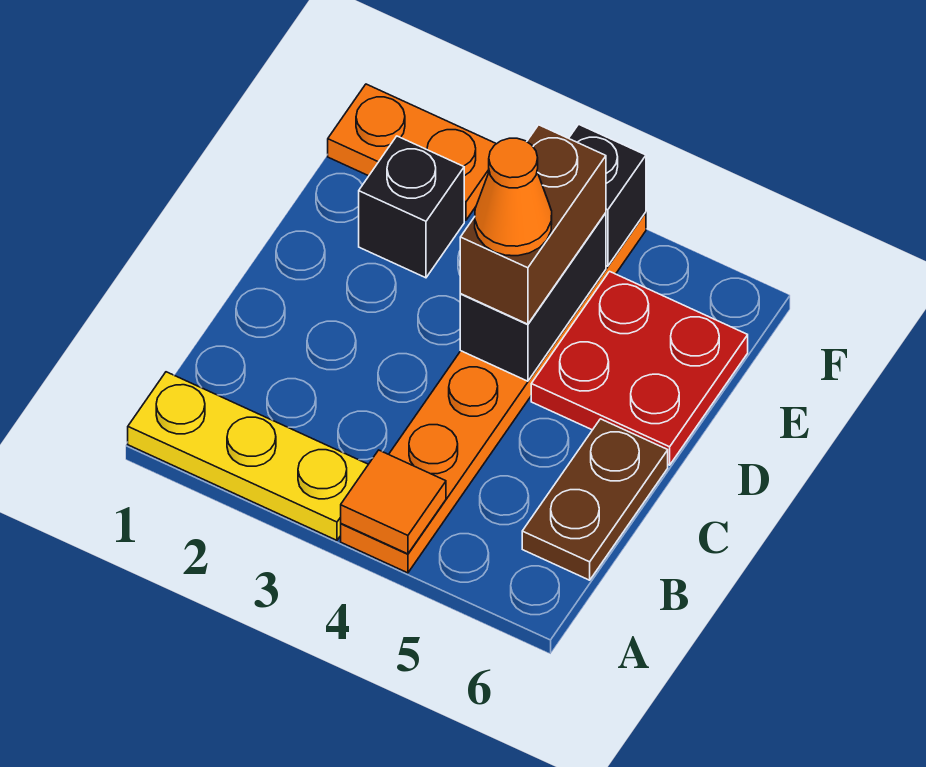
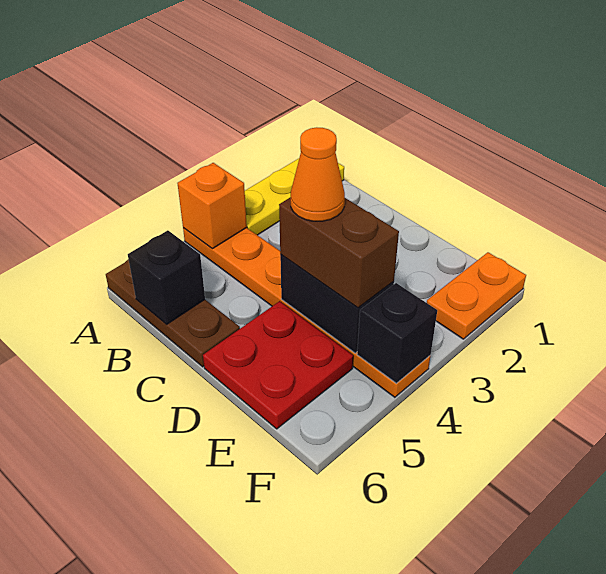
orange 1x1 tile [341,450,446,554] -> orange 1x1 brick [177,163,247,249]
brown 1x2 plate [522,419,668,580] -> brown 1x3 plate [106,259,240,367]
black 1x1 brick [359,136,464,278] -> black 1x1 brick moved to [128,230,205,324]

